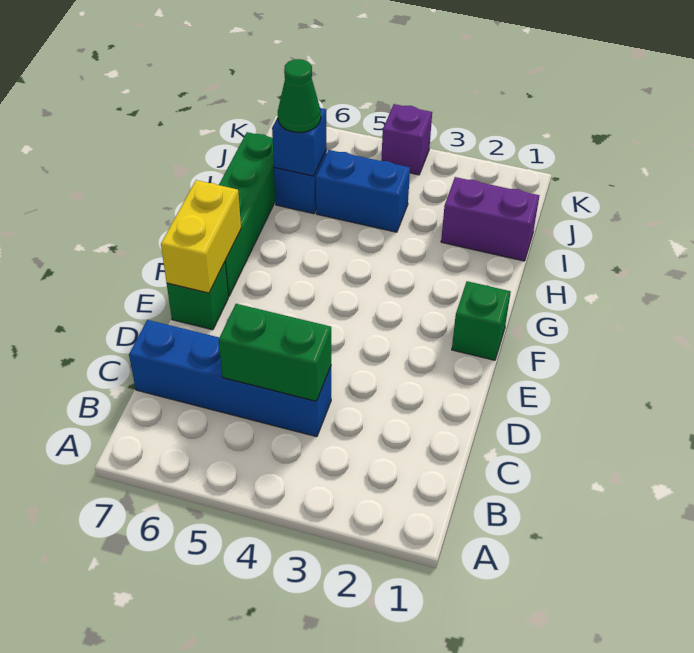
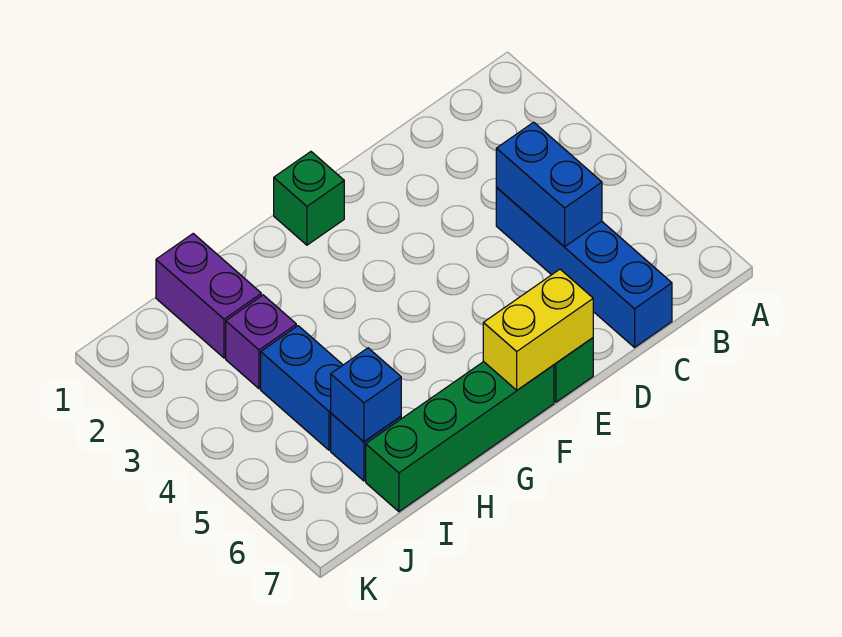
green 1x2 brick [219,304,331,401] -> blue 1x2 brick [496,122,602,247]
green 1x1 cone [278,59,321,133] -> none
purple 1x1 brick [381,104,432,175] -> purple 1x1 brick moved to [226,295,296,389]

